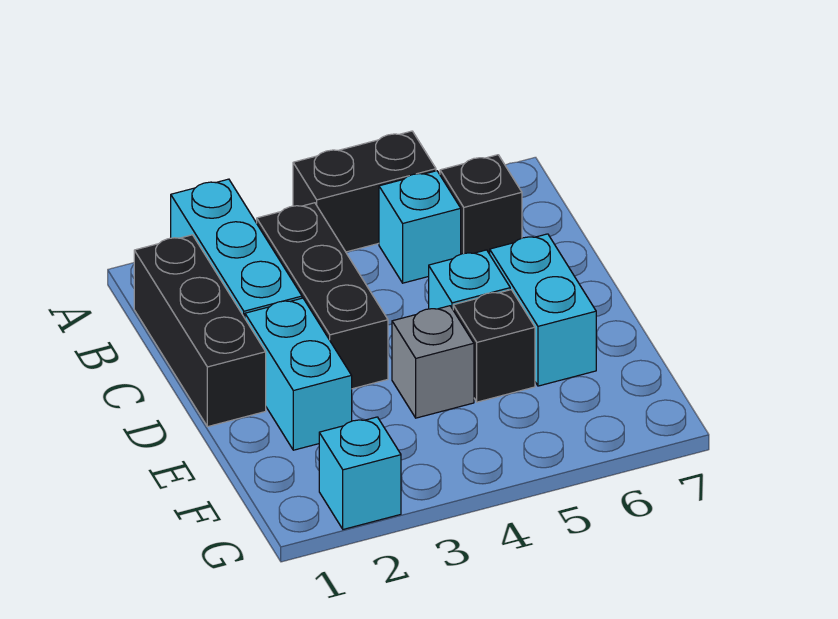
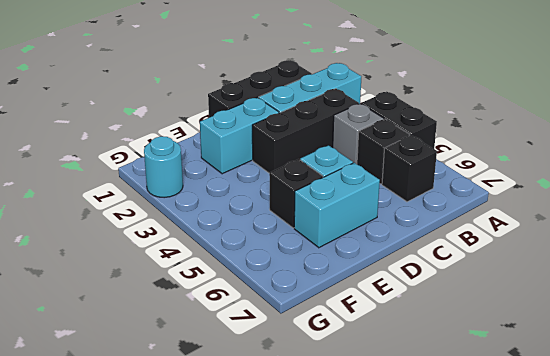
cyan 1x1 brick [379,171,461,283] -> black 1x1 brick [357,119,410,184]
grey 1x1 brick [392,306,474,418] -> grey 1x1 brick moved to [333,104,384,164]
cyan 1x1 brick [319,417,401,529] -> cyan 1x1 round brick [144,136,183,198]

